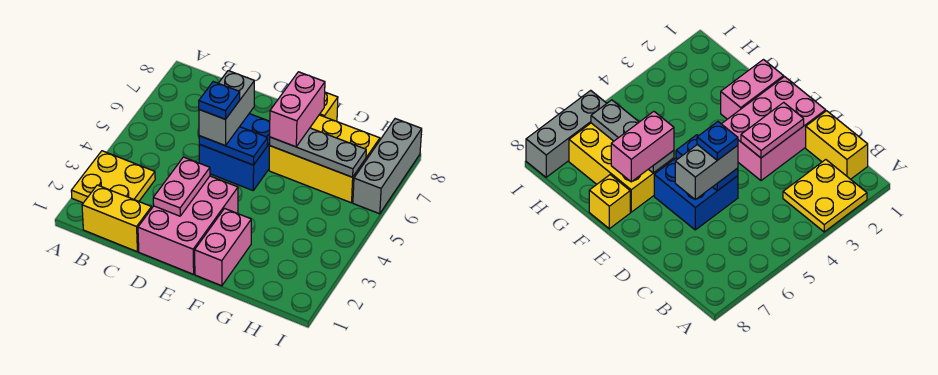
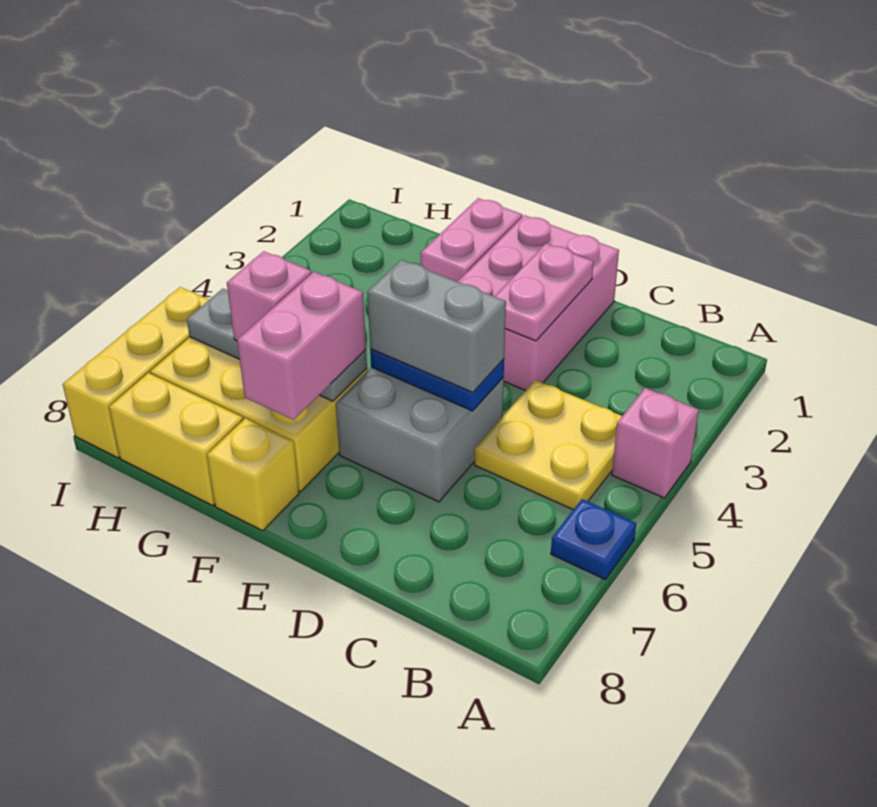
yellow 2x2 plate [71,151,155,203] -> yellow 2x2 plate moved to [475,380,622,510]
none -> pink 1x1 brick [612,388,699,498]
yellow 1x2 brick [82,185,152,252] -> yellow 1x2 brick moved to [109,373,243,506]
blue 2x2 brick [199,114,270,190] -> grey 2x2 brick [336,367,504,502]
grey 1x2 brick [199,71,254,146] -> grey 1x2 brick turned to [367,260,506,392]
blue 1x1 plate [199,82,240,119] -> blue 1x1 plate moved to [551,499,636,579]
none -> pink 1x1 brick [227,251,312,341]
grey 1x3 brick [353,119,422,214] -> yellow 1x3 brick [63,287,209,458]

